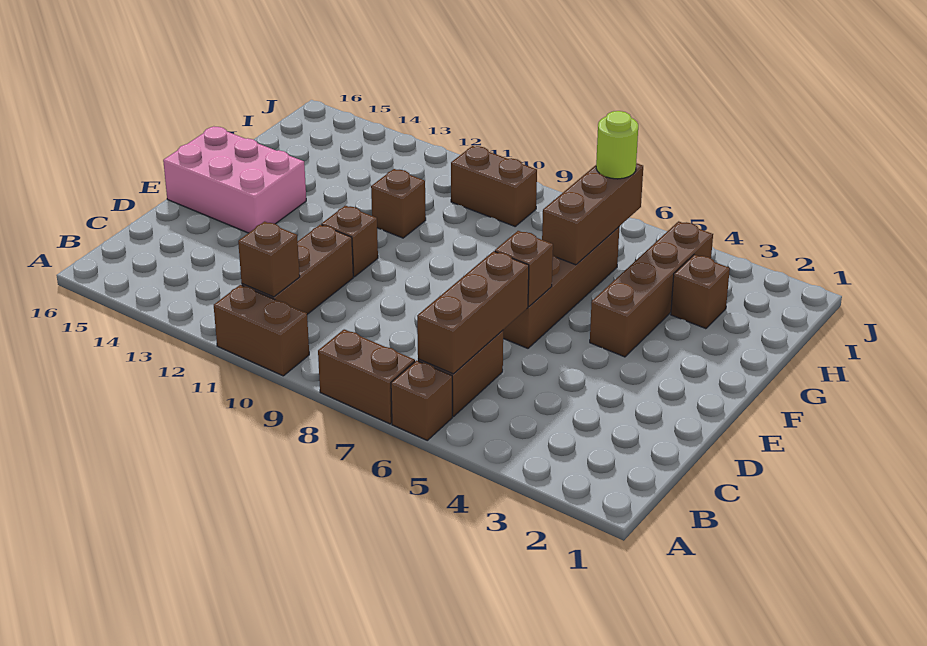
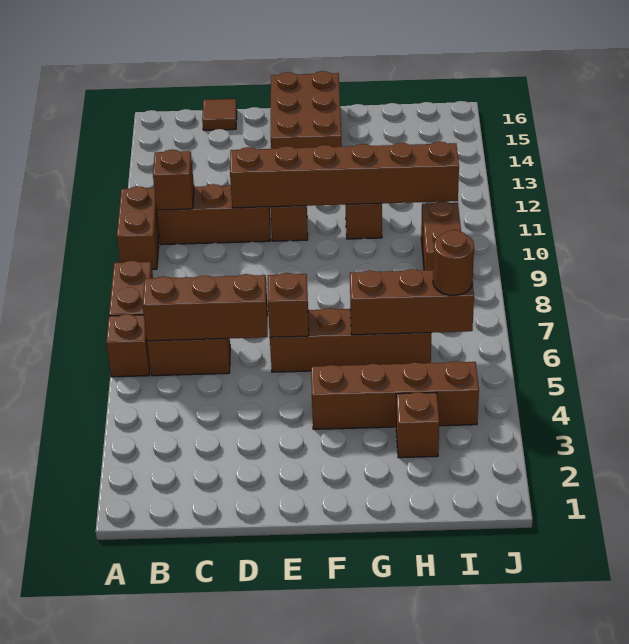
none -> brown 1x1 tile [202,99,237,130]
none -> brown 1x6 brick [230,142,459,208]
pink 2x3 brick [163,126,306,233] -> brown 2x3 brick [271,71,342,149]
lime 1x1 round brick [596,111,638,179] -> brown 1x1 round brick [433,230,474,296]

